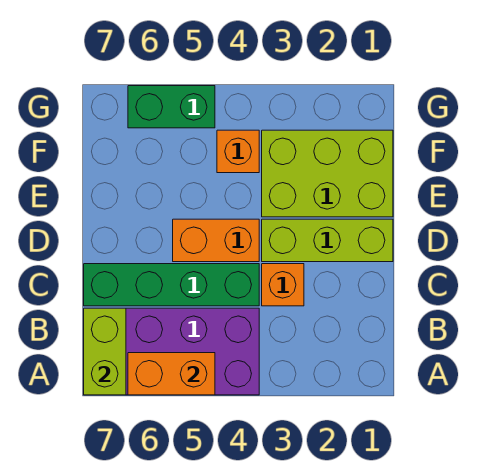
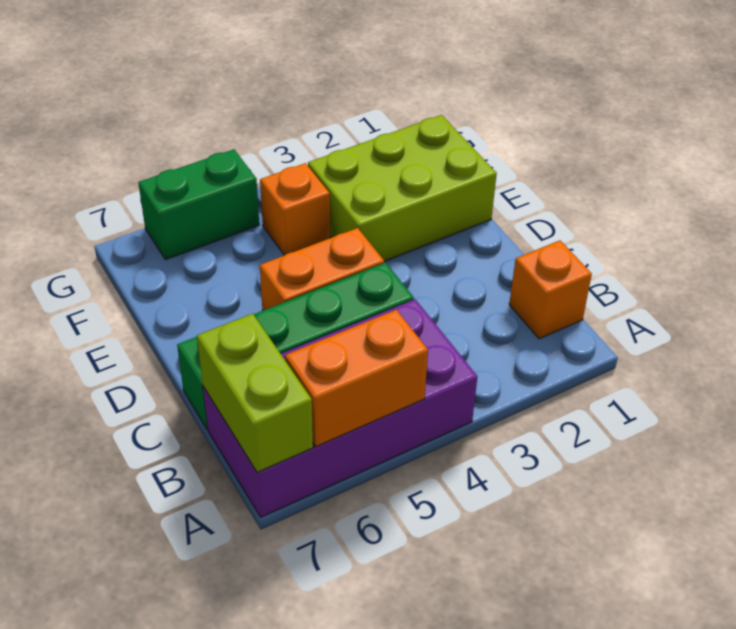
orange 1x1 brick [262,264,304,306] -> orange 1x1 brick moved to [509,240,592,339]
lime 1x3 brick [262,219,393,262] -> none

